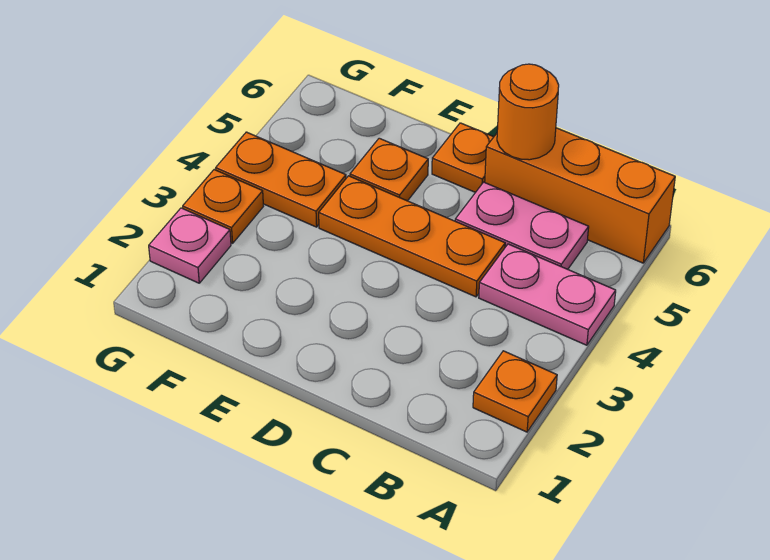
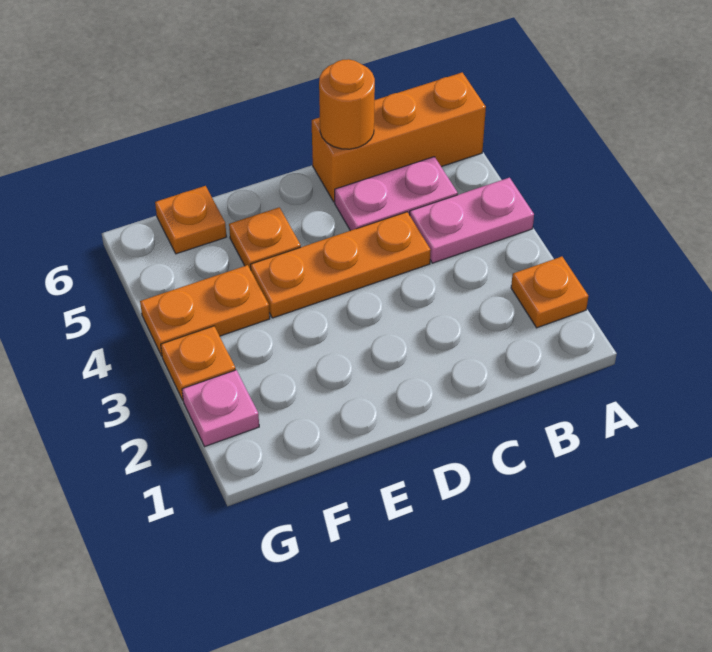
orange 1x1 plate [432,123,493,192] -> orange 1x1 plate moved to [155,186,227,254]

